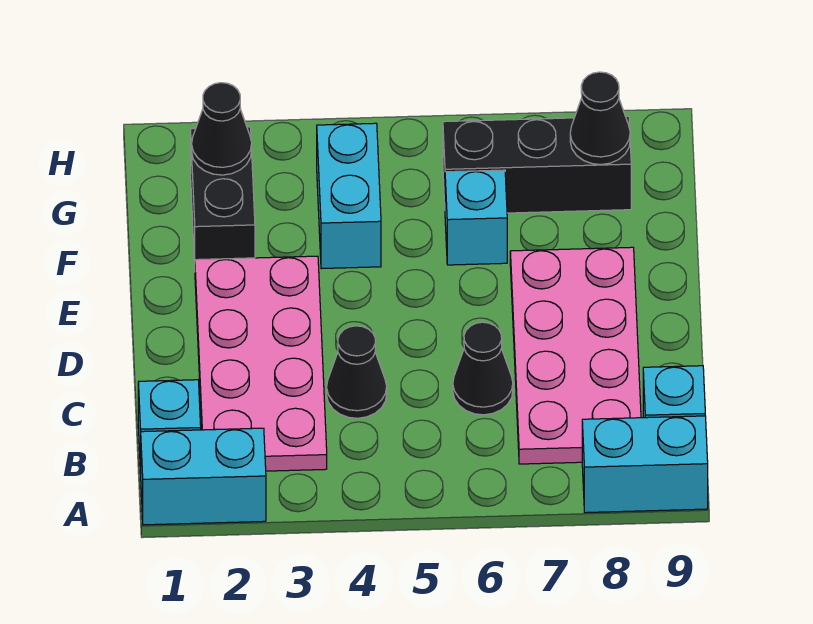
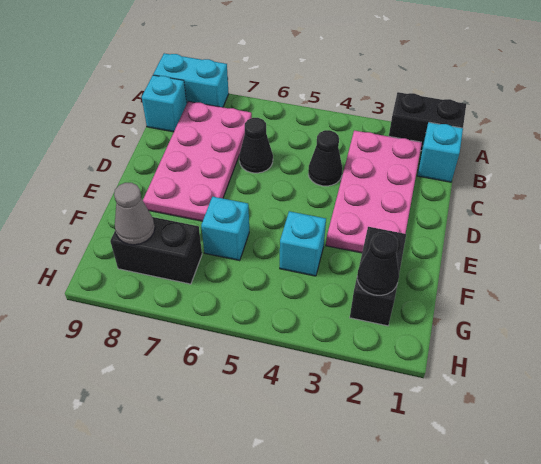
cyan 1x2 brick [141,428,266,525] -> black 1x2 brick [389,92,466,151]
cyan 1x2 brick [317,123,381,269] -> cyan 1x1 brick [280,211,326,276]
black 1x3 brick [443,116,631,213] -> black 1x2 brick [110,217,202,284]
black 1x1 cone [570,72,630,165] -> grey 1x1 cone [114,183,155,245]

